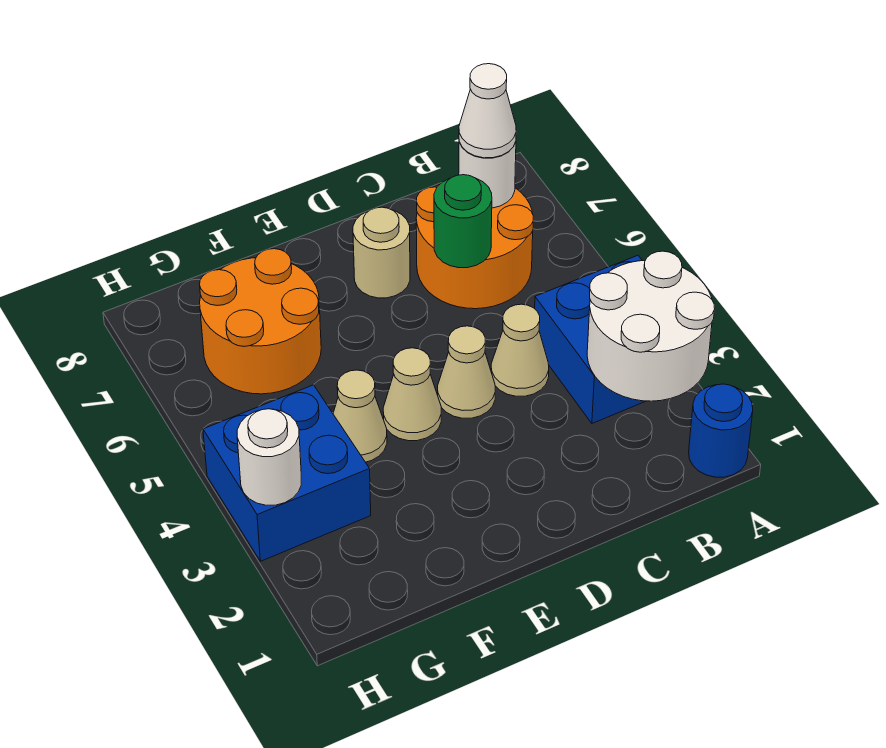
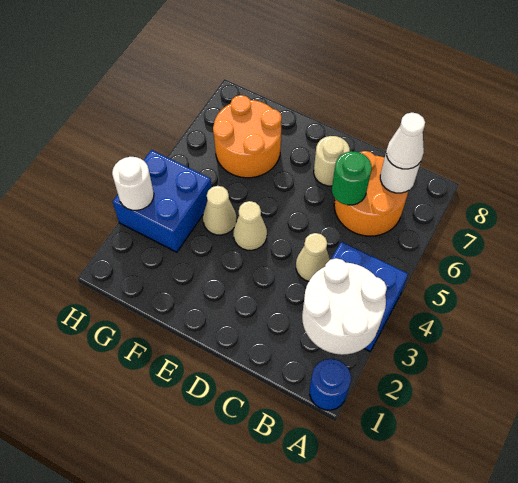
tan 1x1 cone [438,326,495,418] -> none

